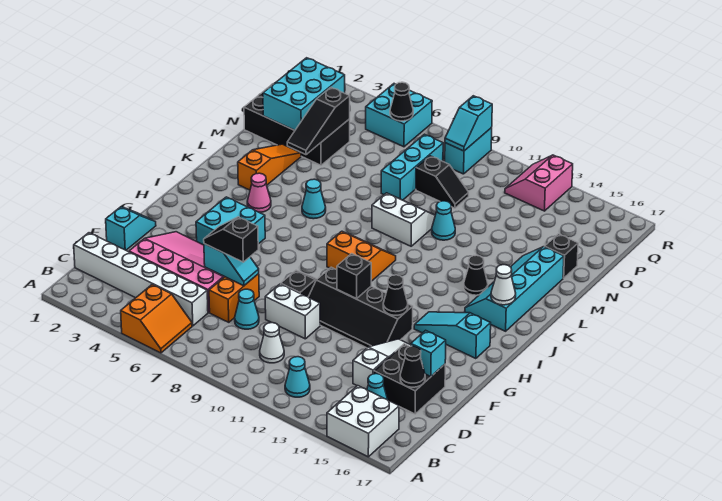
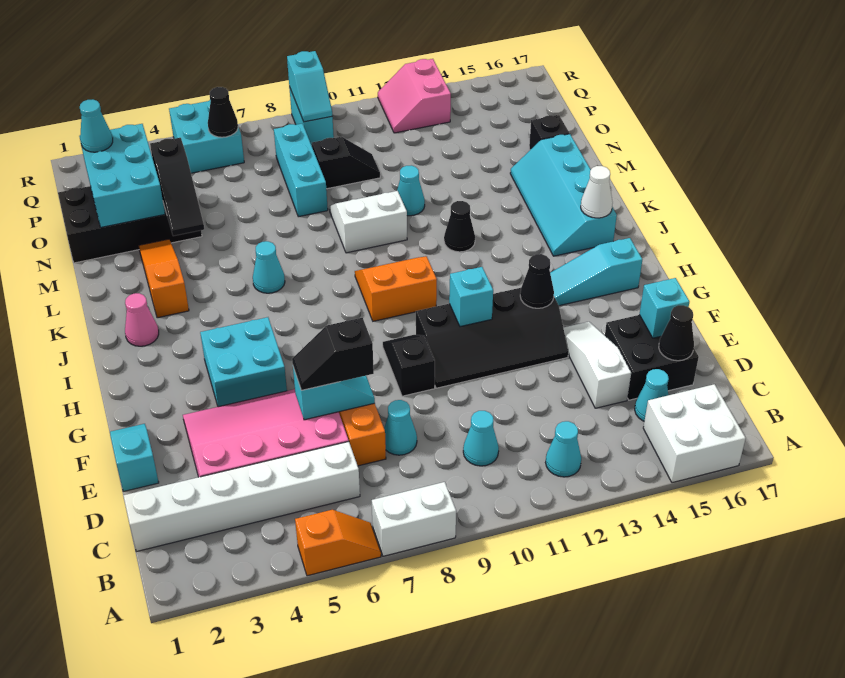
orange 2x2 slope [121,285,192,353] -> orange 1x2 slope [295,510,381,576]
white 1x1 cone [260,323,284,363] -> cyan 1x1 cone [463,411,499,466]
white 1x2 brick [265,284,320,339] -> white 1x2 brick moved to [372,482,456,556]
black 1x1 brick [337,254,371,298] -> cyan 1x1 brick [449,267,493,327]
pink 1x1 cone [247,173,271,212] -> pink 1x1 cone moved to [125,293,159,346]
black 1x1 cone [464,255,488,295] -> black 1x1 cone moved to [444,201,475,252]
none -> cyan 1x1 cone [80,99,113,152]

